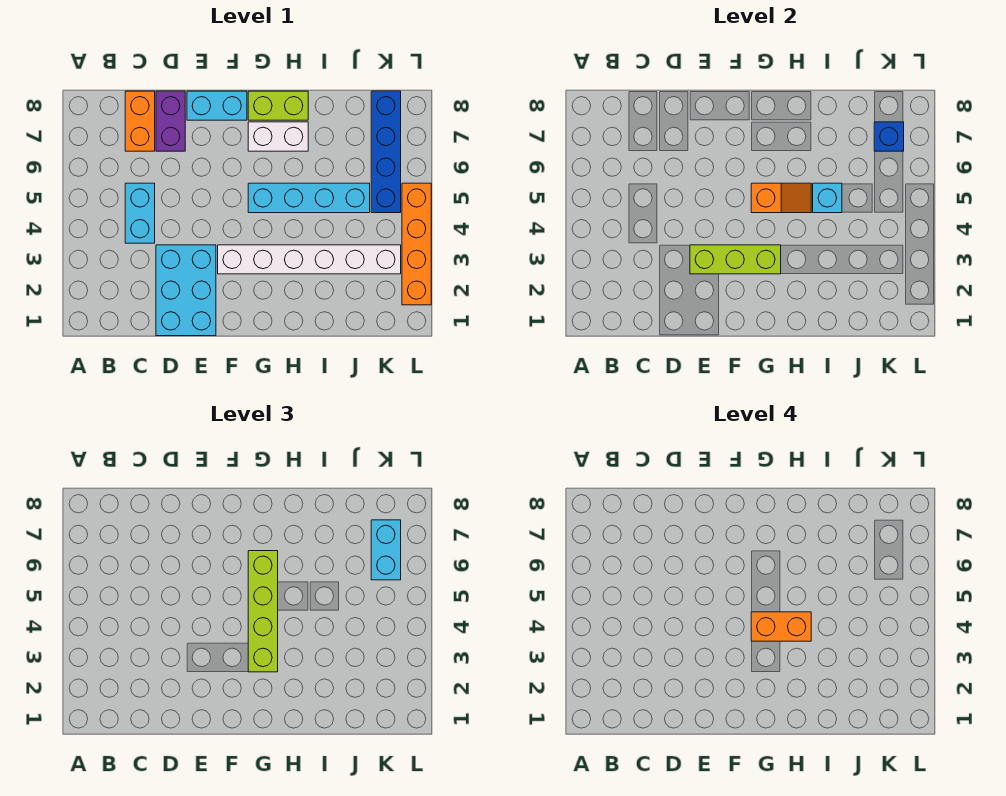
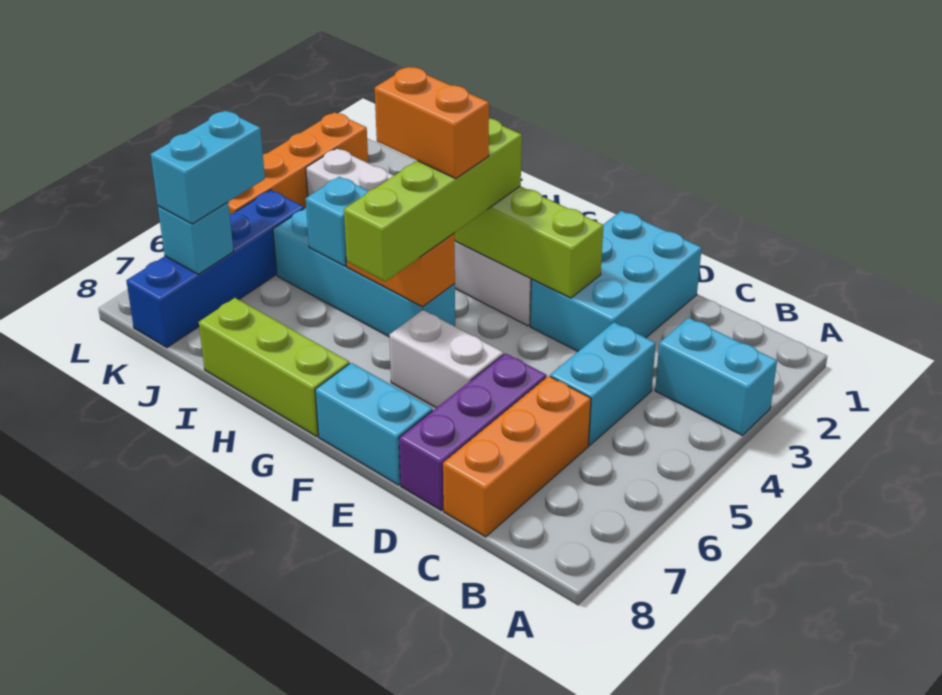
none -> cyan 1x2 brick [655,318,777,435]
orange 1x2 brick [125,91,155,151] -> orange 1x3 brick [443,376,591,537]
purple 1x2 brick [156,91,185,151] -> purple 1x3 brick [399,353,547,511]
white 1x2 brick [248,122,308,151] -> white 1x2 brick moved to [389,310,503,408]
lime 1x2 brick [248,91,308,120] -> lime 1x3 brick [199,298,349,437]
blue 1x1 brick [874,122,904,151] -> cyan 1x1 brick [158,202,234,274]

